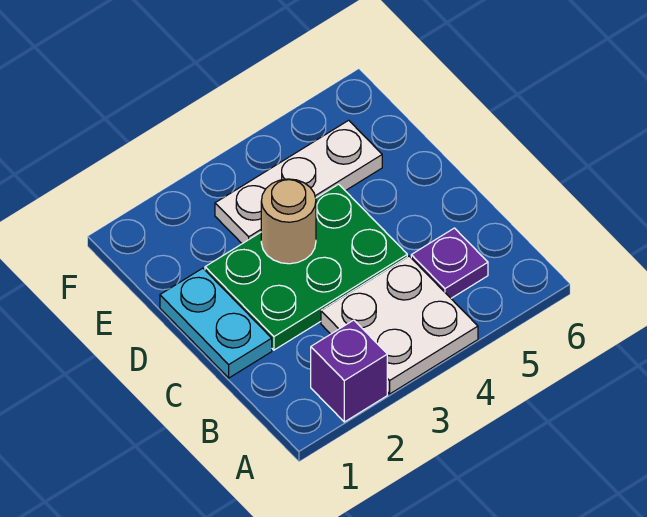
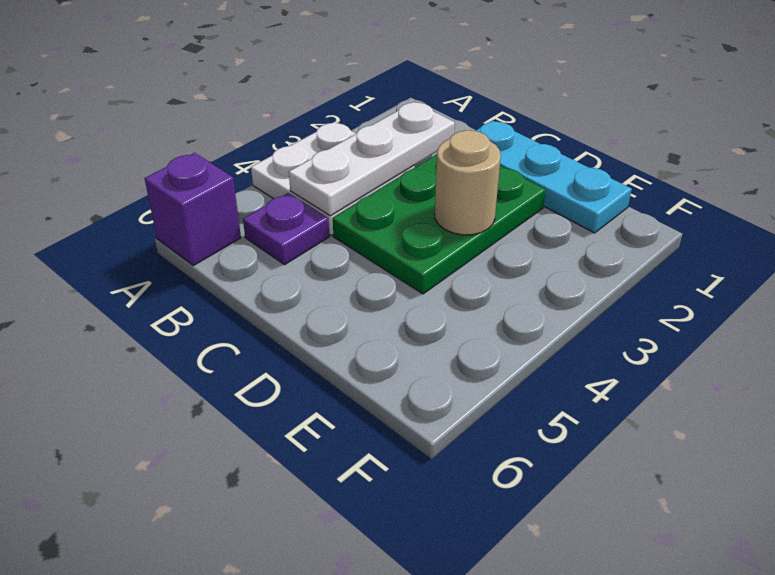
purple 1x1 brick [311,320,387,422] -> purple 1x1 brick moved to [145,153,241,266]
cyan 1x2 plate [160,268,272,378] -> cyan 1x3 plate [476,121,632,233]
white 1x3 plate [215,120,382,244] -> white 1x3 plate moved to [289,102,455,216]

